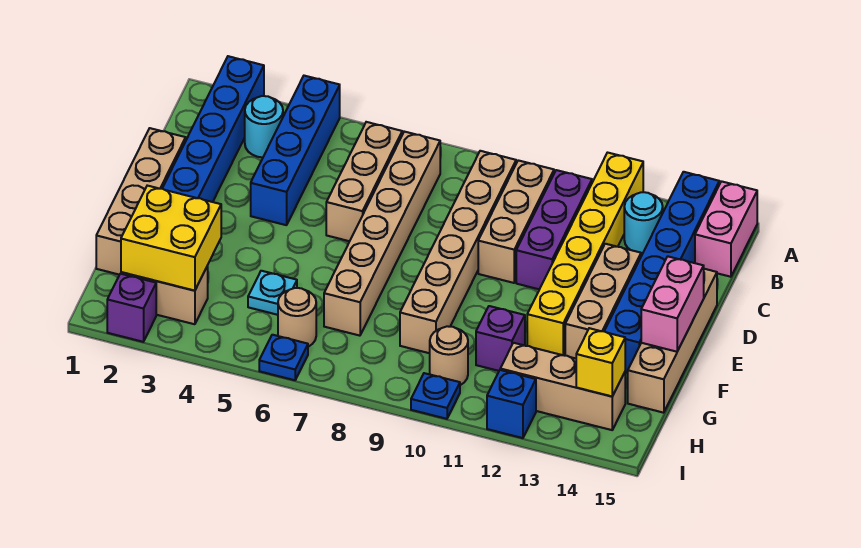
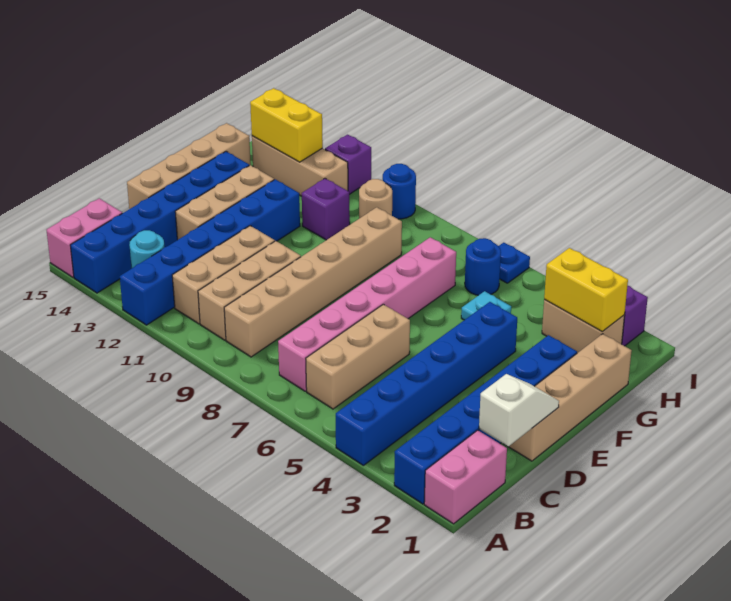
blue 1x4 brick [251,76,340,225] -> blue 1x6 brick [336,302,517,465]
yellow 1x6 brick [527,153,643,355] -> blue 1x6 brick [120,179,300,325]
cyan 1x1 round brick [245,96,283,157] -> none
tan 1x6 brick [324,132,440,336] -> pink 1x6 brick [278,237,456,391]
purple 1x3 brick [516,170,592,289] -> tan 1x3 brick [172,226,275,324]
none -> white 1x2 slope [479,374,559,447]
pink 1x2 brick [641,256,704,352] -> pink 1x2 brick moved to [424,430,507,524]
yellow 2x2 brick [121,186,221,291] -> yellow 1x2 brick [544,248,628,332]
tan 1x1 round brick [278,288,316,347] -> blue 1x1 round brick [465,238,501,295]
yellow 1x1 brick [576,328,625,396] -> yellow 1x2 brick [250,88,323,162]
blue 1x1 plate [411,373,460,419] -> blue 1x1 round brick [383,164,416,219]
blue 1x1 brick [487,370,536,438] -> purple 1x1 brick [325,135,371,194]

